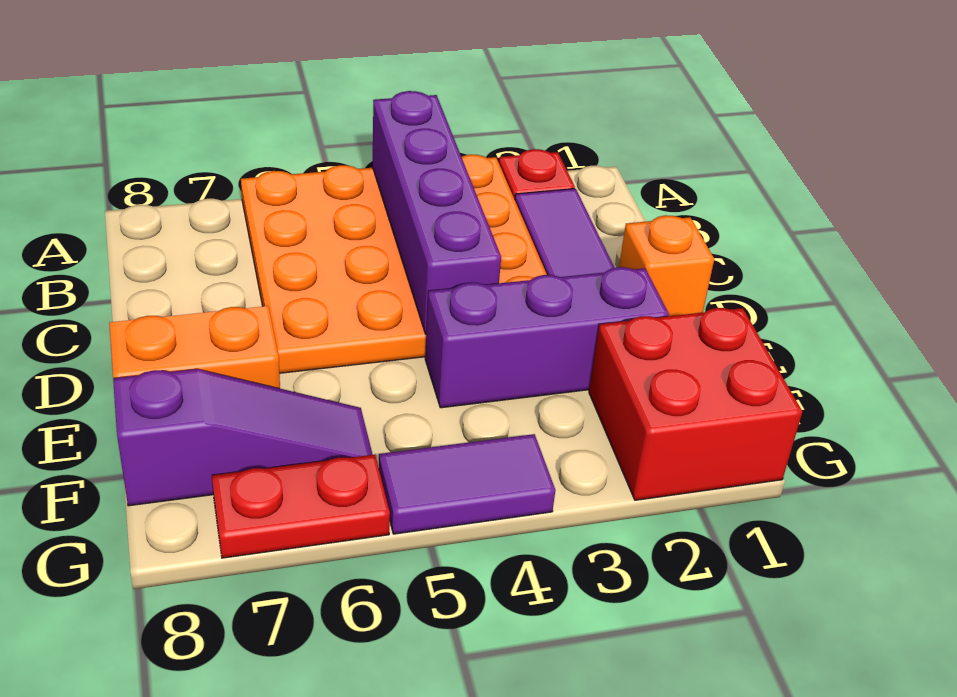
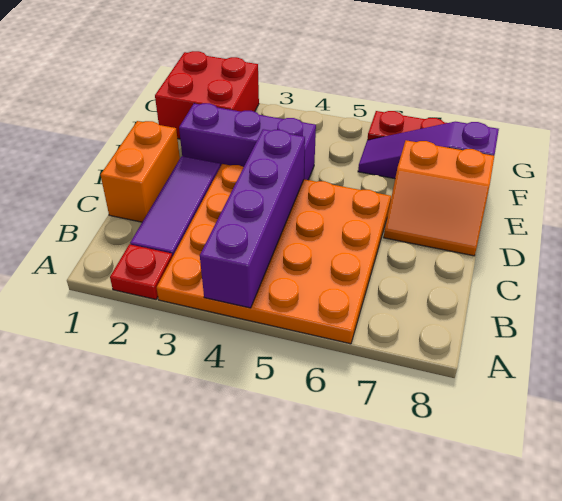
orange 1x1 brick [619,215,714,316] -> orange 1x2 brick [101,121,180,222]
purple 1x2 tile [379,434,555,534] -> none

